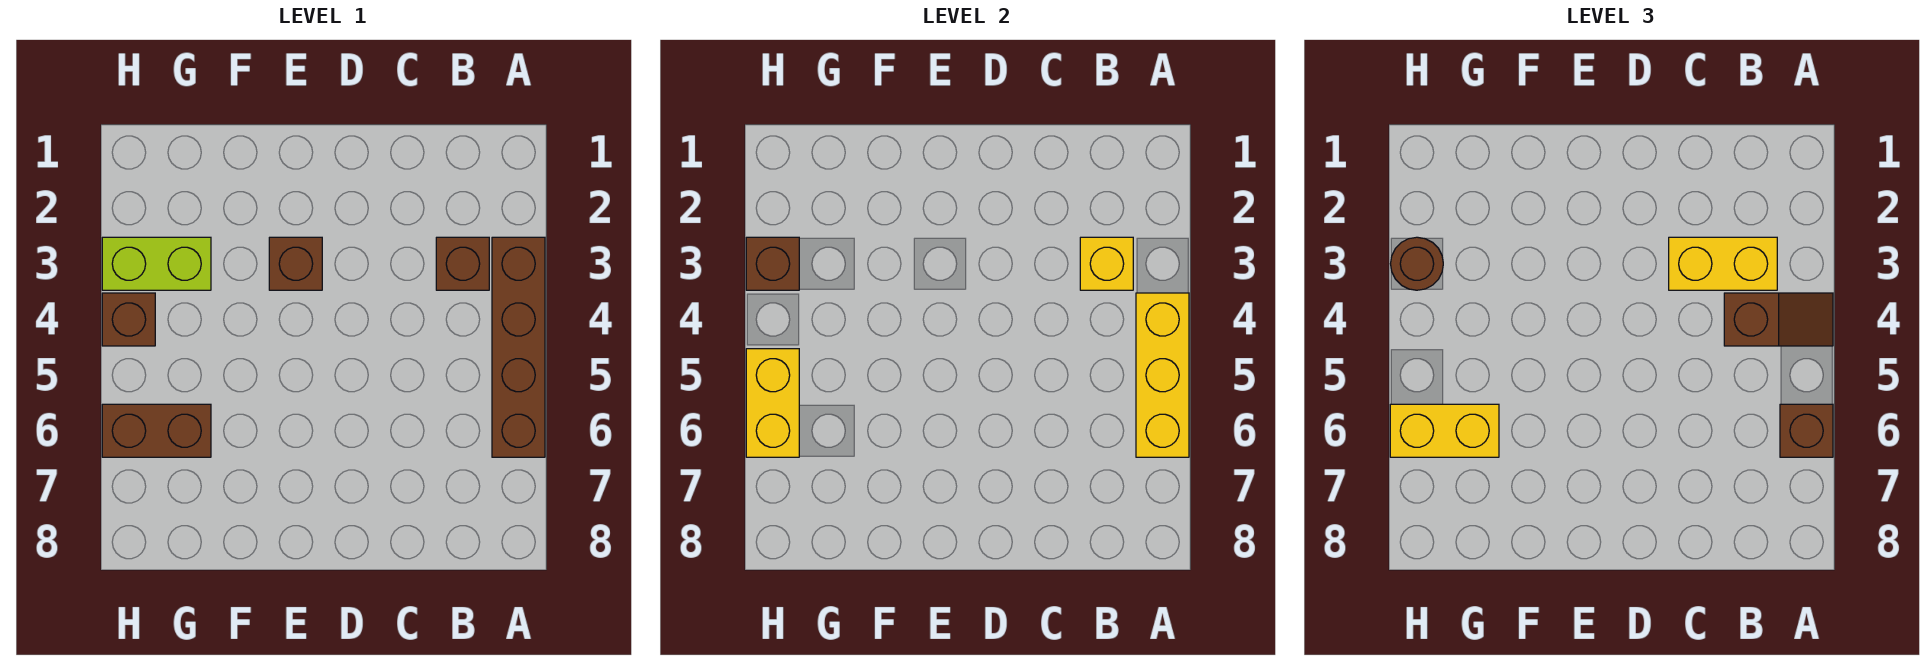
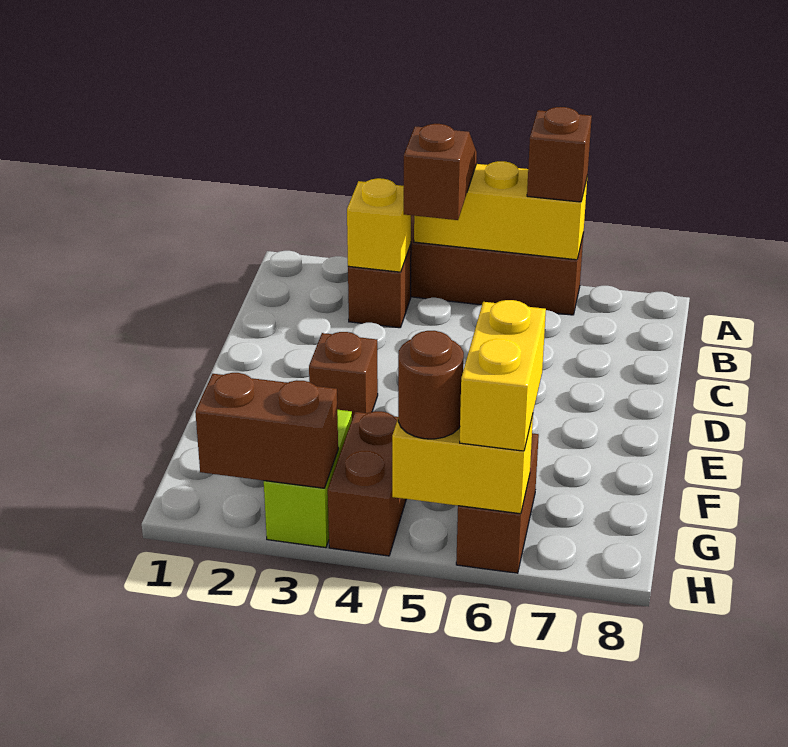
yellow 1x2 brick [1669,237,1777,290] -> none
brown 1x1 brick [746,237,799,290] -> brown 1x2 brick [195,373,338,488]
brown 1x1 round brick [1391,237,1443,290] -> brown 1x1 round brick moved to [398,331,464,439]
brown 1x1 brick [102,293,155,346] -> brown 1x2 brick [328,411,406,556]

